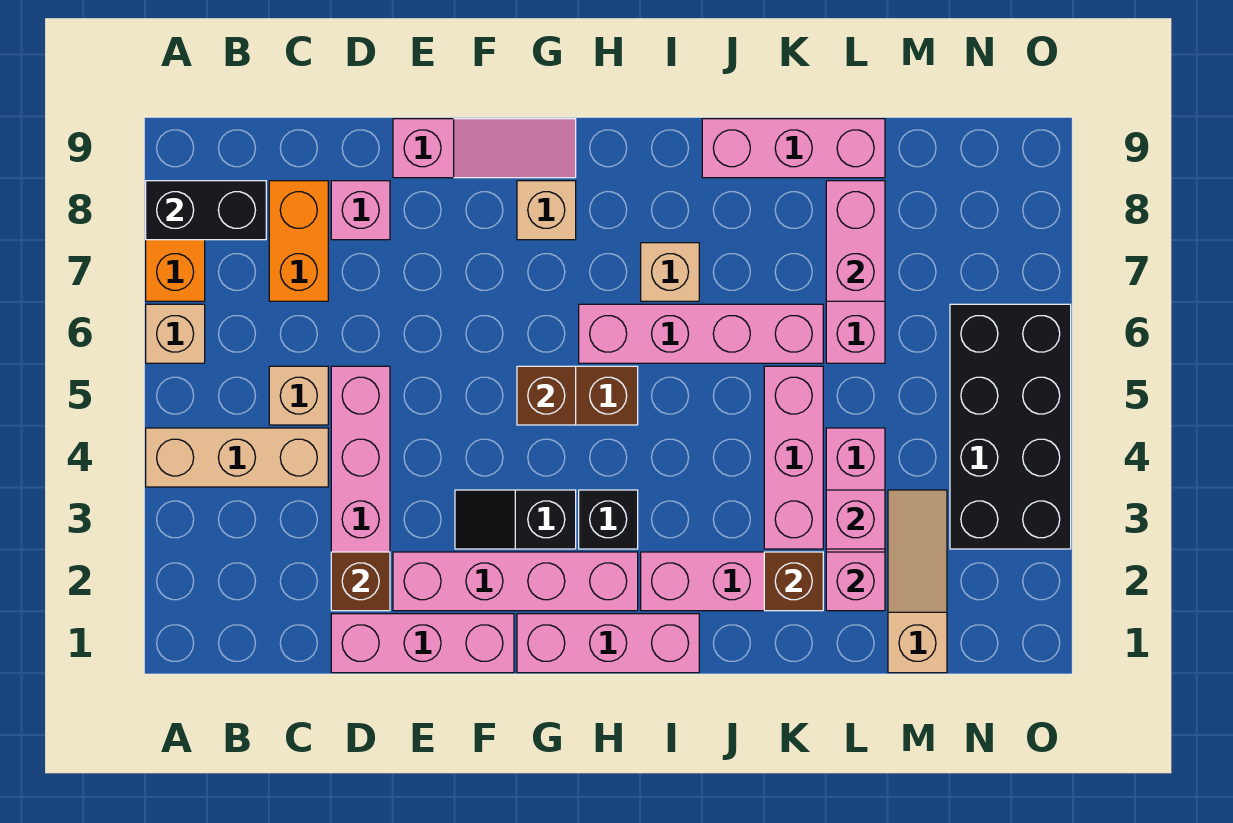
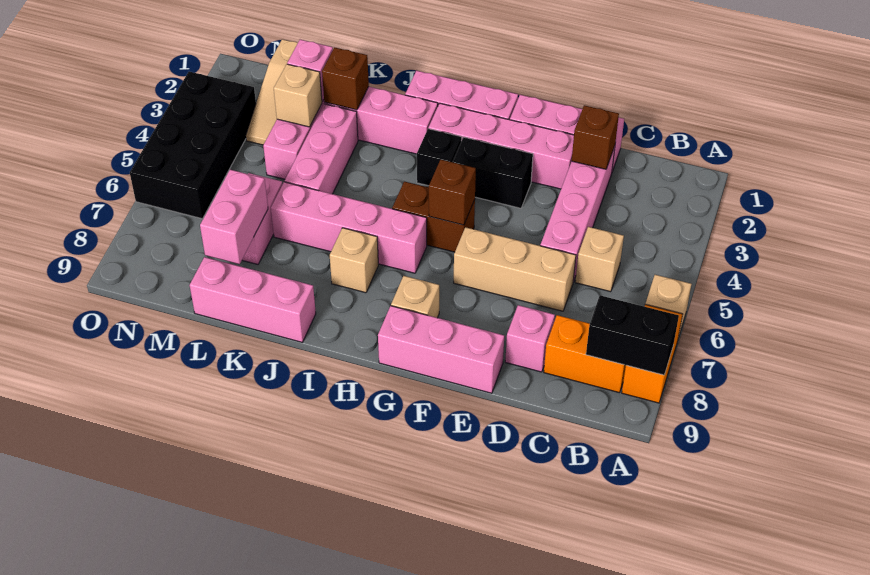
tan 1x3 brick [146,428,328,487] -> tan 1x3 brick moved to [454,227,576,311]
orange 1x2 brick [269,181,328,301] -> orange 1x2 brick turned to [544,315,626,393]
pink 1x3 slope [393,119,576,178] -> pink 1x3 brick [378,306,504,393]
black 1x2 slope [455,490,576,549] -> black 1x2 brick [453,137,533,208]
pink 1x1 brick [826,490,885,549] -> tan 1x1 brick [274,64,322,127]

